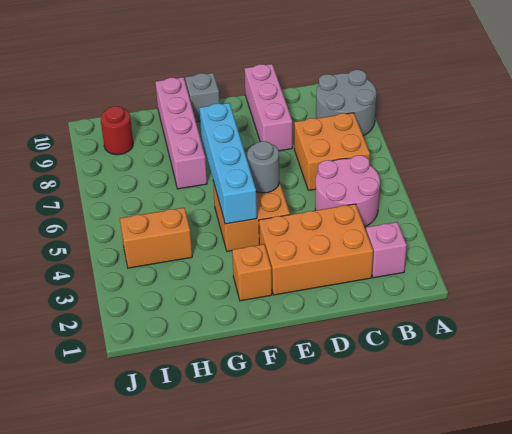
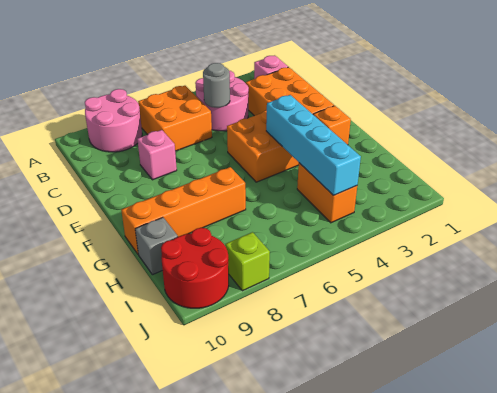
grey 2x2 round brick [316,70,376,136] -> pink 2x2 round brick [85,89,142,152]
pink 1x3 brick [245,64,292,151] -> pink 1x1 brick [137,130,177,180]
grey 1x1 round brick [247,141,279,193] -> grey 1x1 round brick moved to [203,63,230,108]
cyan 1x4 brick [200,103,257,224] -> cyan 1x4 brick turned to [266,95,361,196]
grey 1x1 brick [185,73,220,122] -> grey 1x1 brick moved to [135,217,178,275]
pink 1x4 brick [155,77,207,189] -> orange 1x4 brick [121,167,246,255]
red 1x1 round brick [101,106,133,155] -> red 2x2 round brick [161,228,229,308]
none -> lime 1x1 brick [225,232,270,291]

